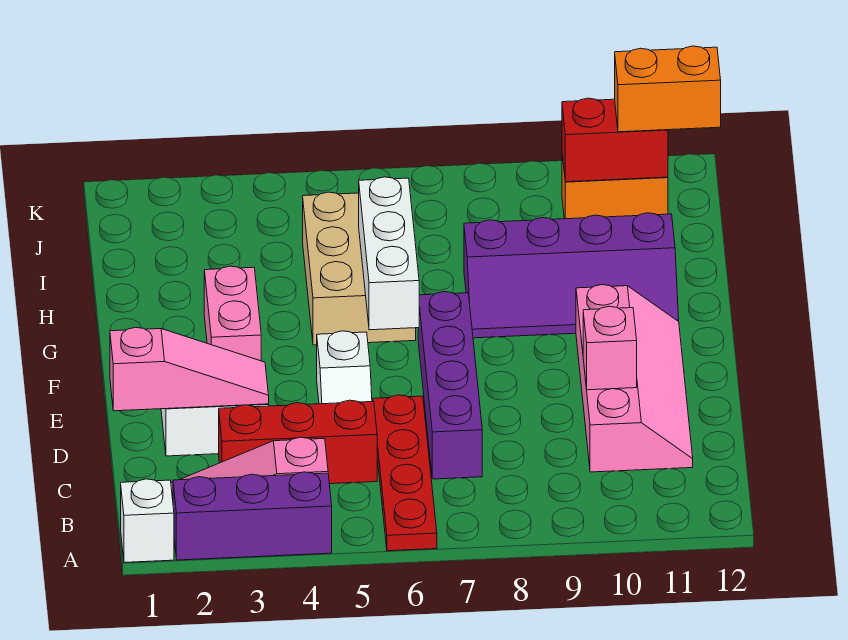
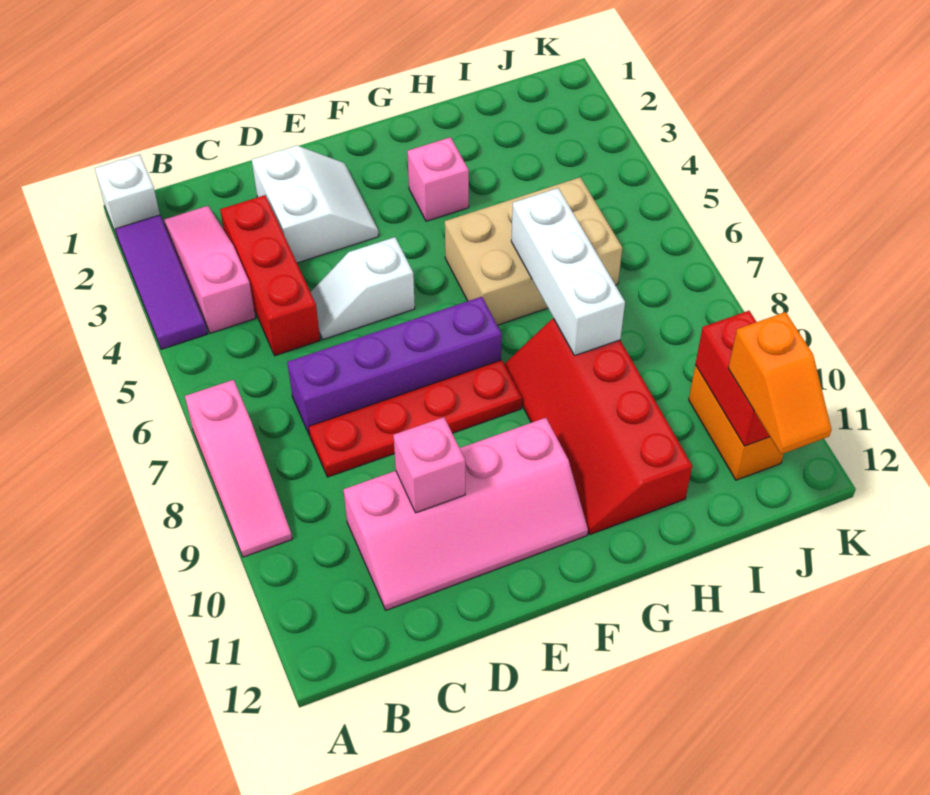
purple 1x3 brick [173,472,332,560] -> purple 1x3 tile [115,215,207,349]
red 1x4 plate [373,395,437,551] -> red 1x4 plate moved to [309,360,522,477]
pink 1x3 slope [110,327,269,411] -> pink 1x3 slope moved to [185,380,292,557]
pink 1x2 brick [204,266,261,361] -> pink 1x1 brick [407,137,469,221]
white 1x3 brick [359,177,419,330] -> white 1x3 brick turned to [511,188,625,356]
purple 2x4 slope [464,213,679,338] -> red 2x4 slope [504,318,692,534]
orange 1x2 brick [615,46,721,132] -> orange 1x2 slope [728,312,831,454]

